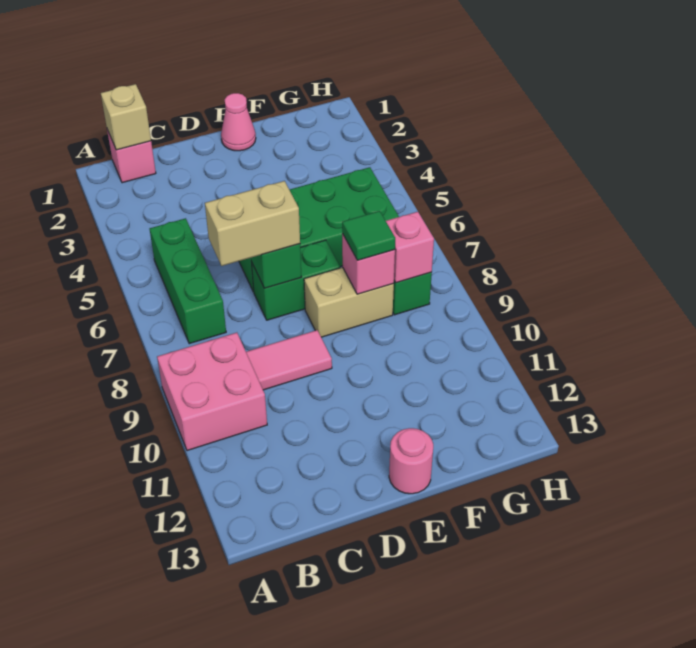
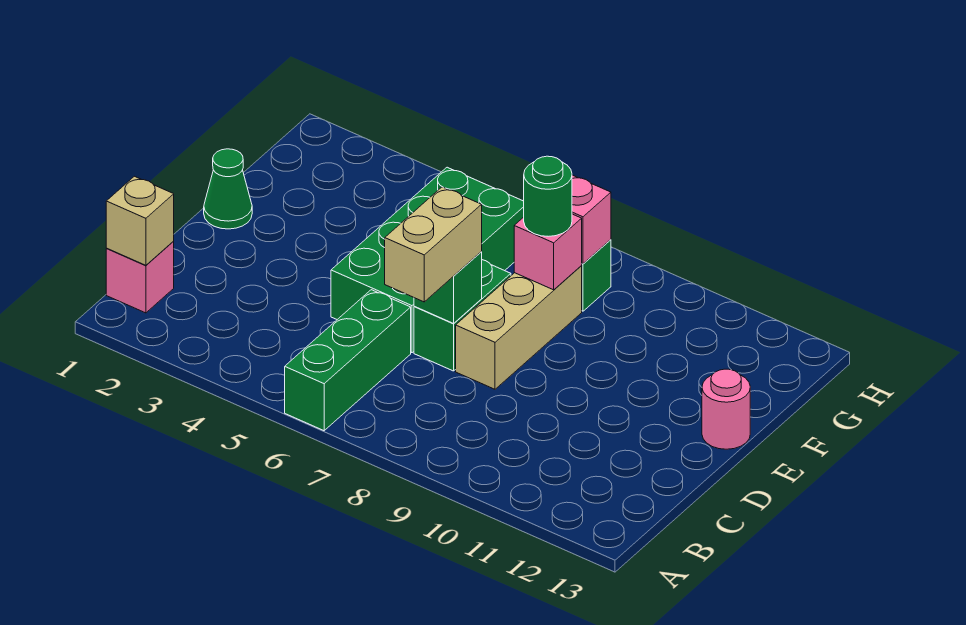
pink 2x2 brick [157,333,267,451] -> none
green 1x3 brick [150,218,226,344] -> green 1x3 brick turned to [285,290,411,431]
pink 1x2 tile [246,330,332,390] -> none
pink 1x1 cone [221,93,256,151] -> green 1x1 cone [204,149,252,229]
tan 1x2 brick [304,267,394,337] -> tan 1x3 brick [456,266,582,389]
green 1x1 tile [342,211,395,260] -> green 1x1 round brick [524,156,572,236]

